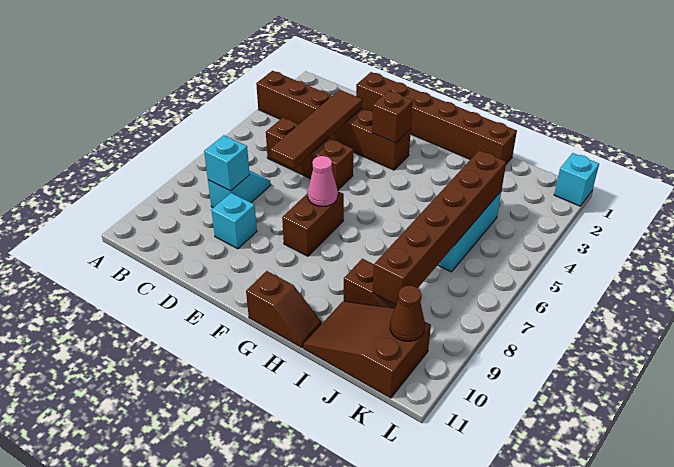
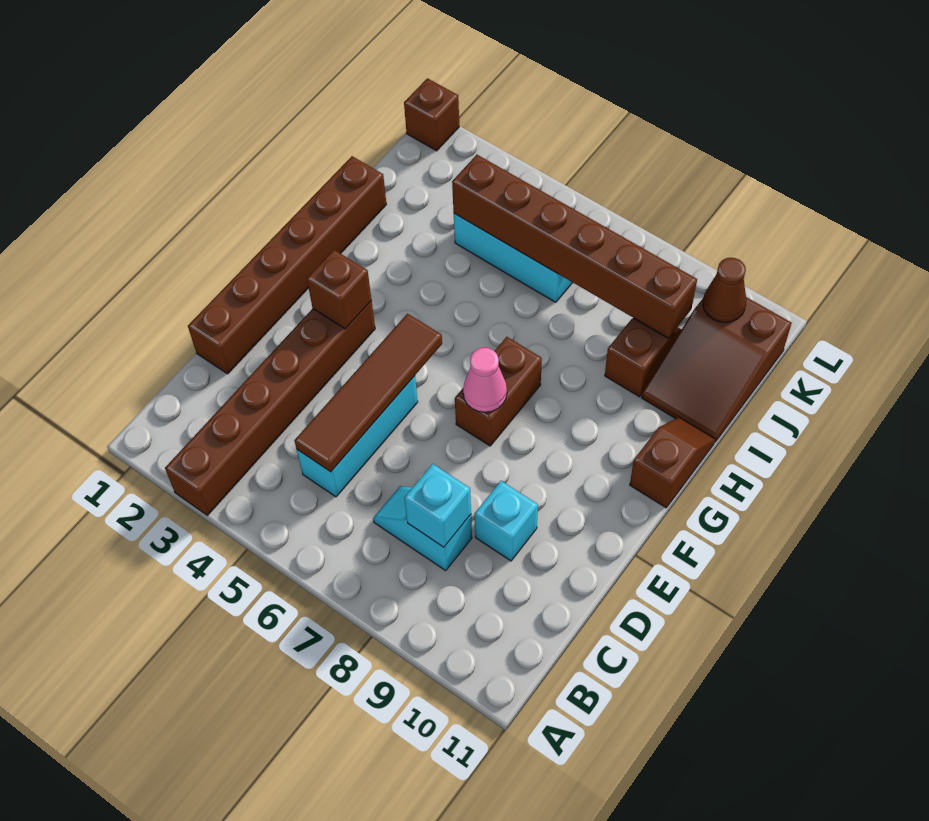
brown 1x3 brick [266,118,353,190] -> cyan 1x3 brick [297,376,418,497]
brown 1x4 tile [270,90,362,169] -> brown 1x4 tile turned to [294,314,442,472]
brown 1x2 brick [282,191,344,256] -> brown 1x2 brick turned to [455,337,542,446]
cyan 1x1 brick [554,153,599,206] -> brown 1x1 brick [404,78,459,151]

